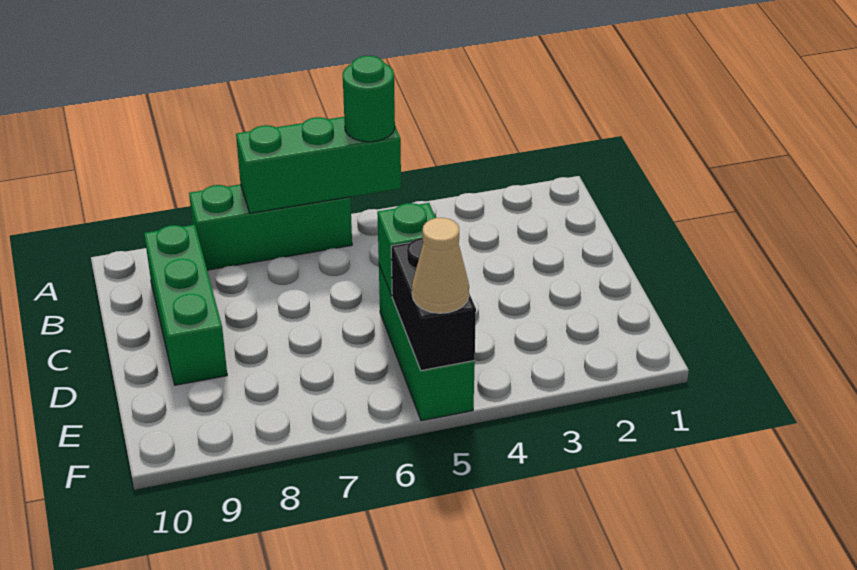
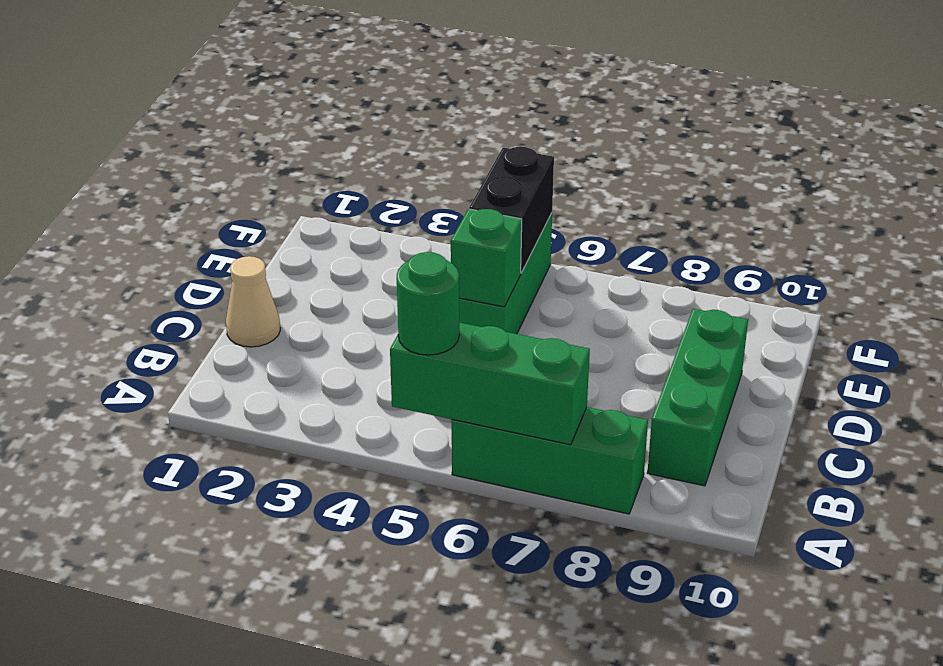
tan 1x1 cone [412,218,469,313] -> tan 1x1 cone moved to [226,256,280,347]

